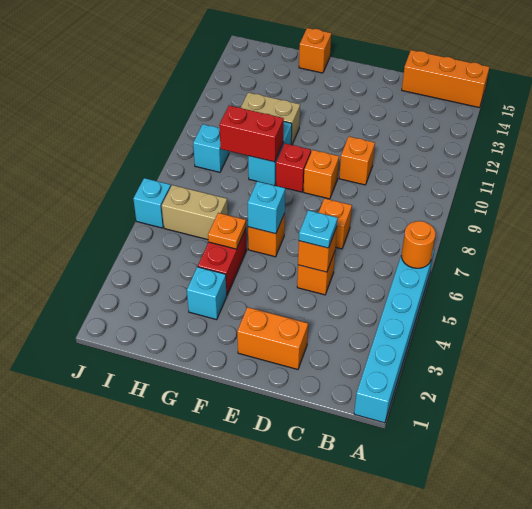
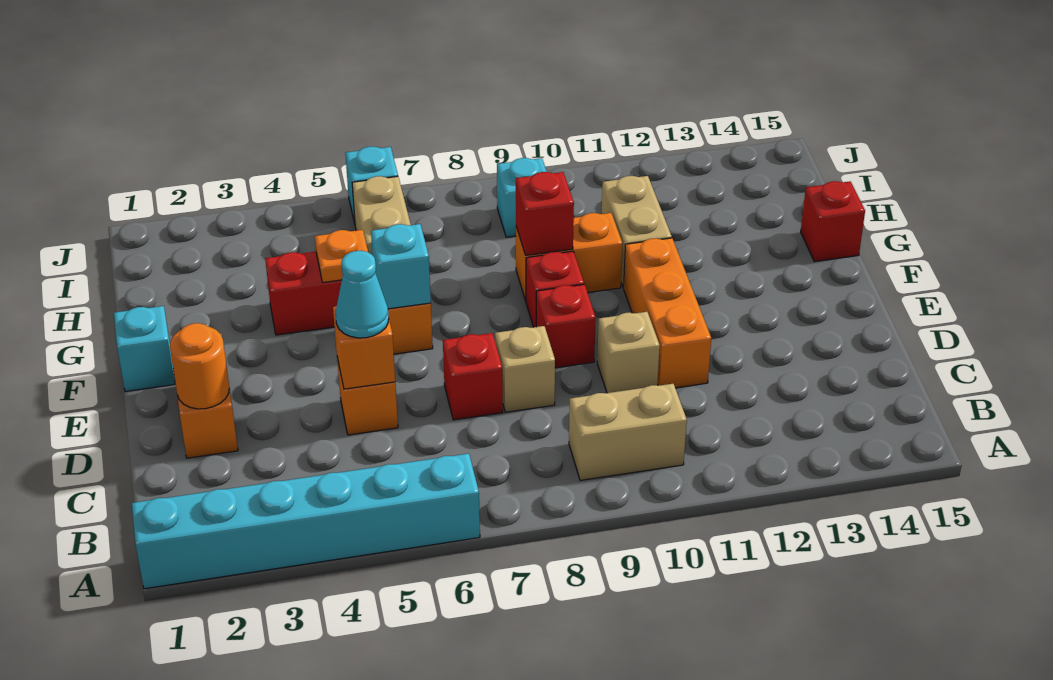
orange 1x1 round brick [401,221,436,268] -> orange 1x1 round brick moved to [170,323,229,409]
orange 1x3 brick [402,50,489,108] -> orange 1x3 brick moved to [624,238,711,388]
none -> tan 1x2 brick [569,384,687,480]
cyan 1x1 plate [299,210,338,248] -> cyan 1x1 cone [336,251,389,338]
orange 1x1 brick [319,198,352,249] -> red 1x1 brick [443,333,503,420]
none -> tan 1x1 brick [495,326,555,412]
orange 1x1 brick [339,137,375,185] -> tan 1x1 brick [597,312,660,393]
orange 1x1 brick [304,150,339,199] -> red 1x1 brick [536,285,596,368]
cyan 1x1 brick [187,267,227,320] -> cyan 1x1 brick moved to [114,306,175,391]
cyan 1x2 brick [248,122,292,185] -> orange 1x2 brick [516,213,623,301]
red 1x2 brick [219,106,284,162] -> red 1x1 brick [516,172,574,255]
orange 1x1 brick [299,28,331,73] -> red 1x1 brick [801,181,865,262]

